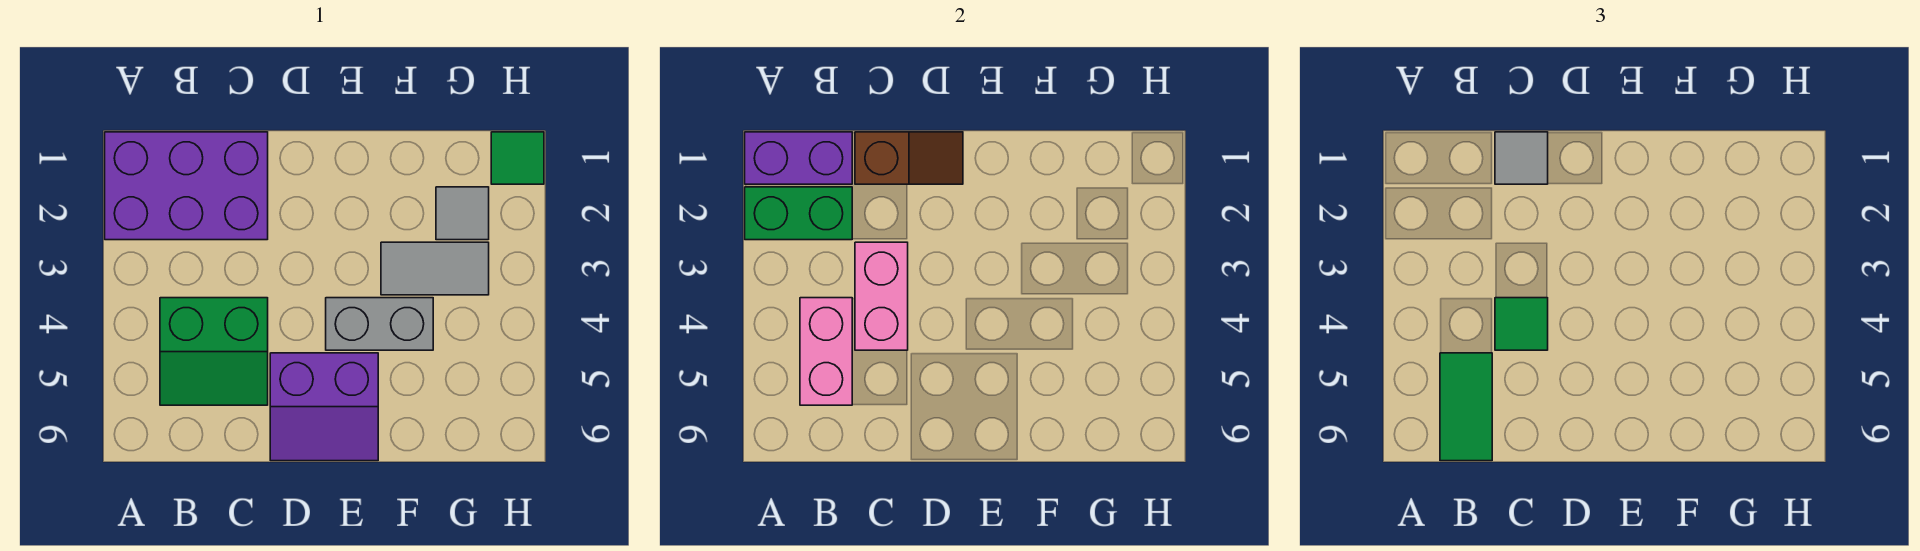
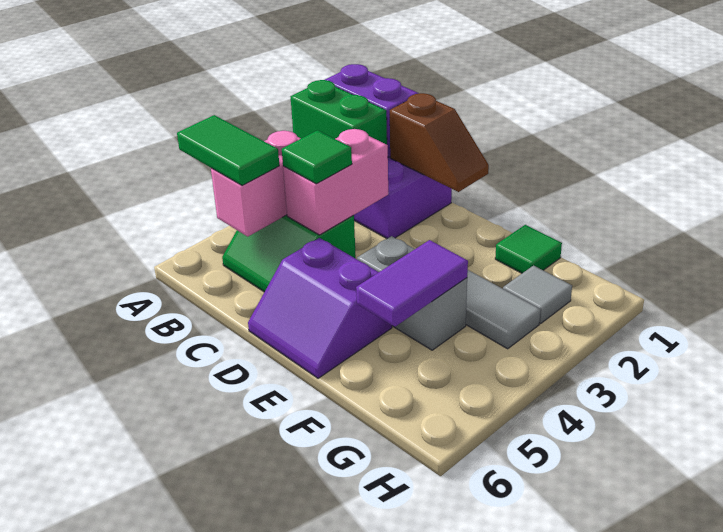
green 1x2 tile [1440,353,1492,461] -> green 1x2 tile turned to [177,115,279,185]
grey 1x1 tile [1495,132,1548,184] -> none
none -> purple 1x2 tile [356,240,468,327]
green 1x1 tile [491,132,544,184] -> green 1x1 tile moved to [495,225,562,273]

